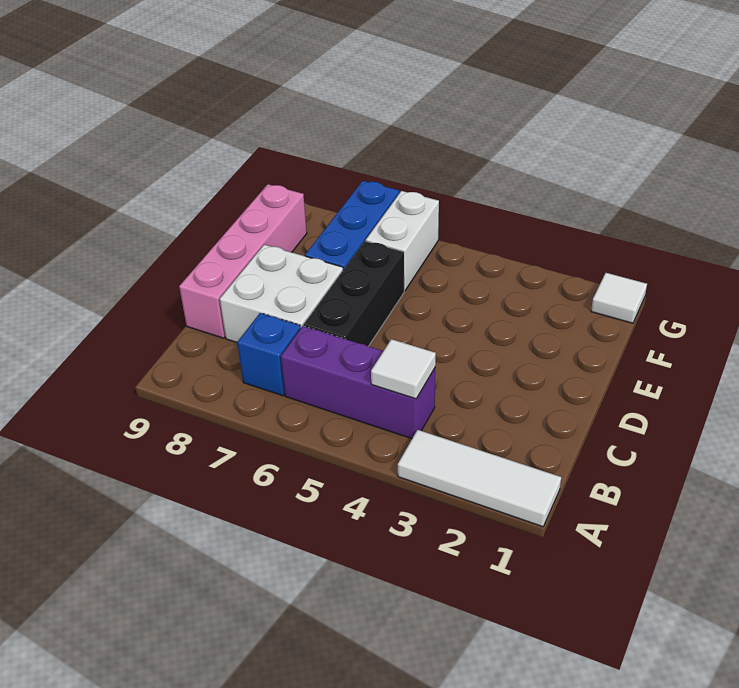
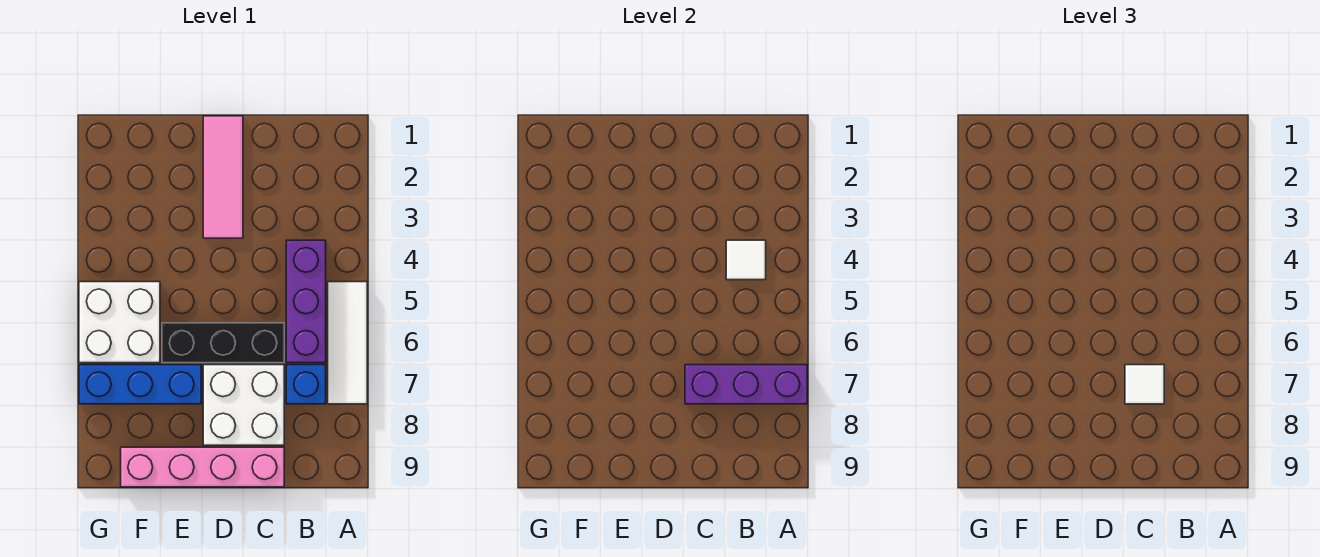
white 1x3 tile [398,430,561,527] -> white 1x3 tile moved to [328,282,367,404]
none -> purple 1x3 brick [685,365,807,404]
none -> pink 1x3 tile [203,116,243,238]
white 1x2 brick [366,191,439,291] -> white 2x2 brick [79,282,160,363]
white 1x1 tile [591,273,647,323] -> white 1x1 tile moved to [1125,365,1164,404]

